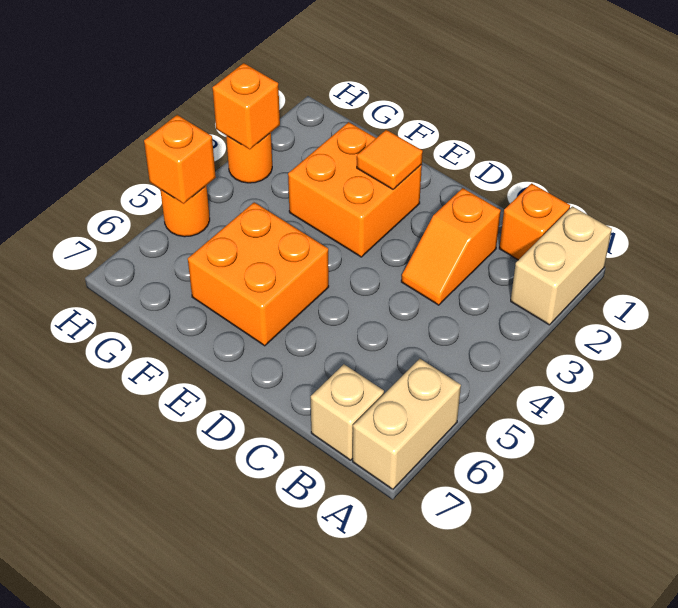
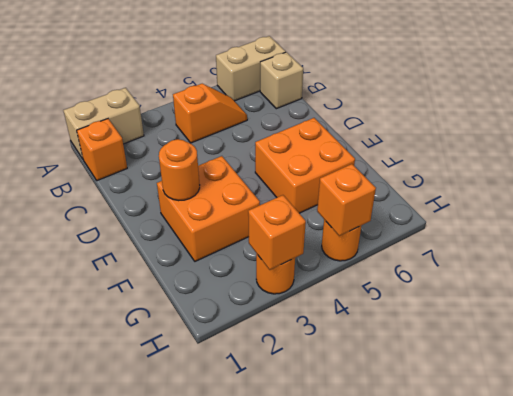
orange 1x2 slope [401,188,501,305] -> orange 1x2 slope moved to [173,84,247,143]
orange 1x1 tile [357,130,423,189] -> orange 1x1 round brick [159,139,200,201]

